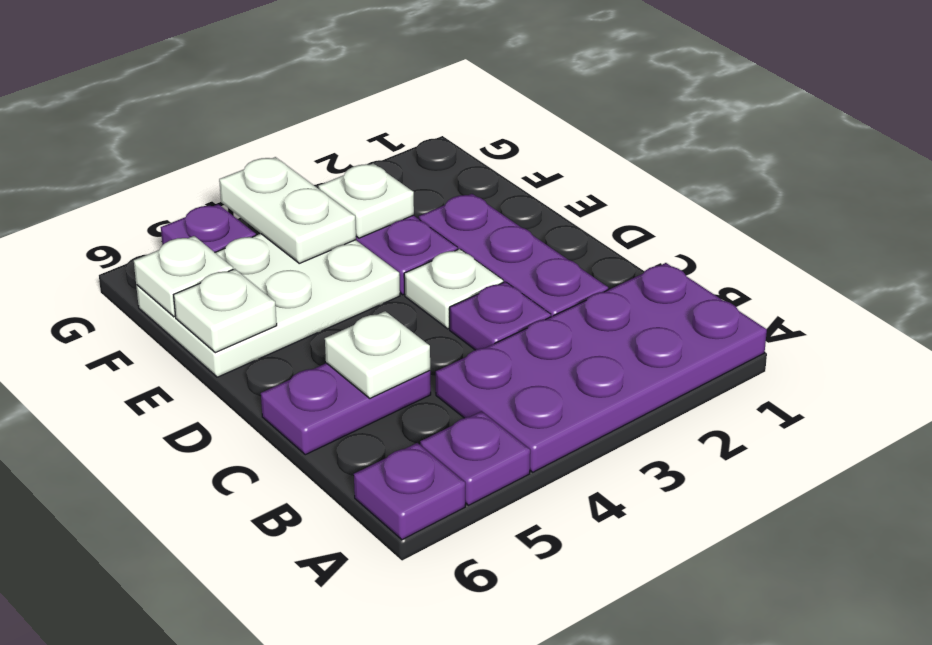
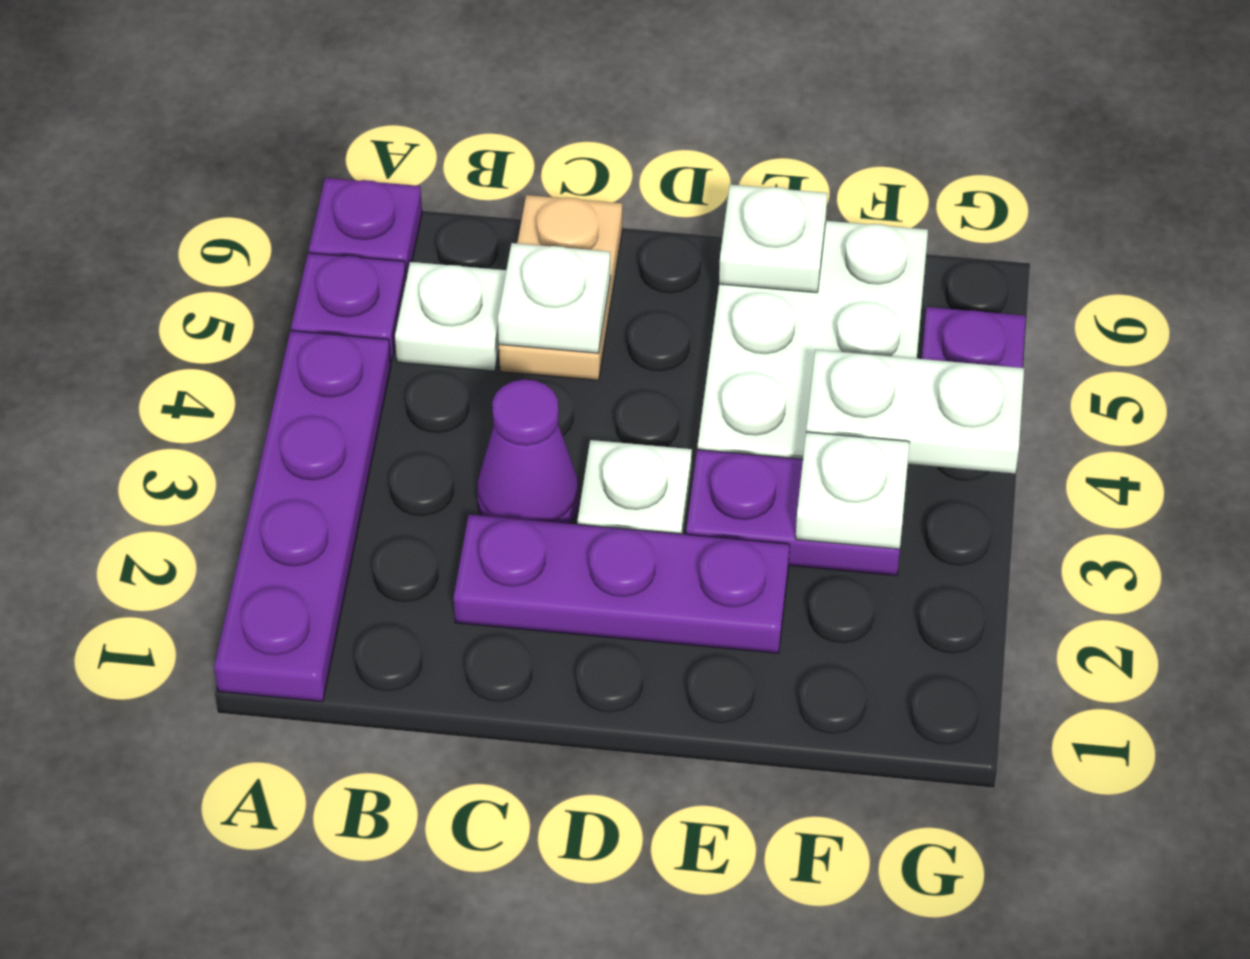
purple 2x4 plate [436,263,767,472] -> purple 1x4 plate [214,331,391,702]
purple 1x1 plate [450,282,551,350] -> purple 1x1 cone [477,380,579,524]
purple 1x2 plate [261,363,431,455] -> tan 1x2 plate [499,195,622,380]
white 1x1 plate [134,236,233,317] -> white 1x1 plate moved to [395,262,506,371]

